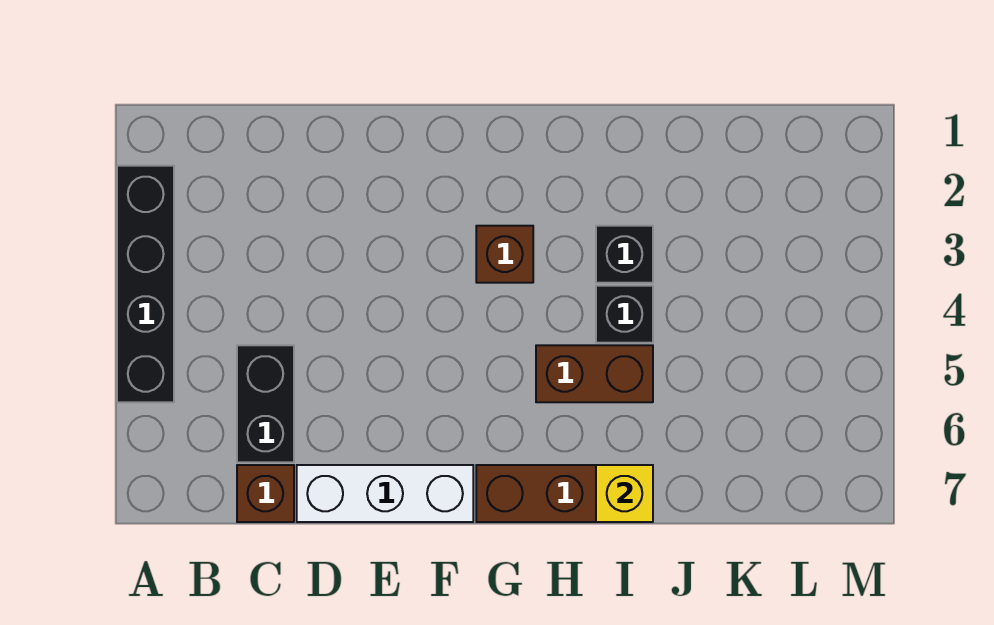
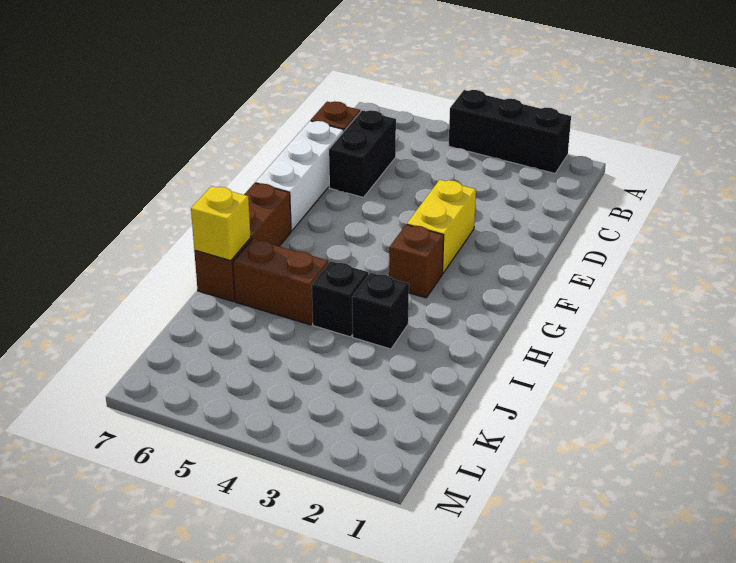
black 1x4 brick [117,166,174,402] -> black 1x3 brick [449,90,571,173]
black 1x2 brick [237,345,294,462] -> black 1x2 brick turned to [329,110,396,197]
none -> yellow 1x2 brick [407,180,476,274]
brown 1x2 brick [536,345,653,402] -> brown 1x2 brick turned to [233,239,328,325]

